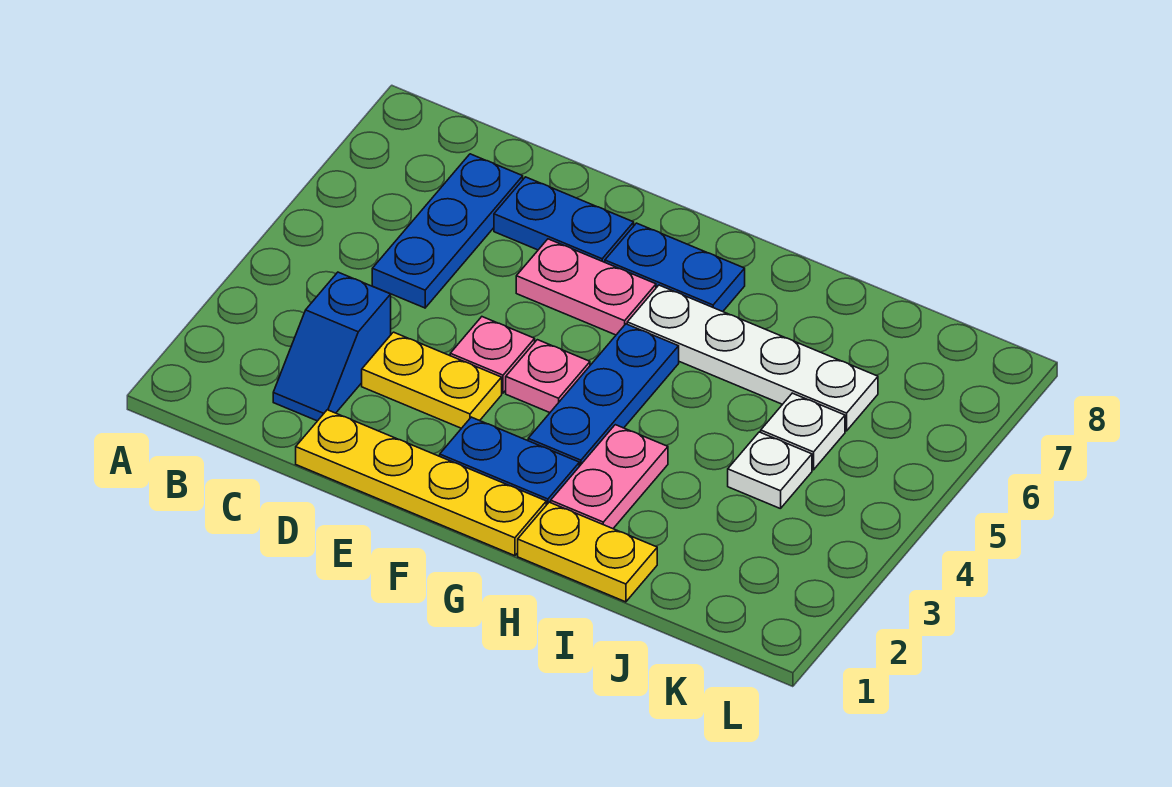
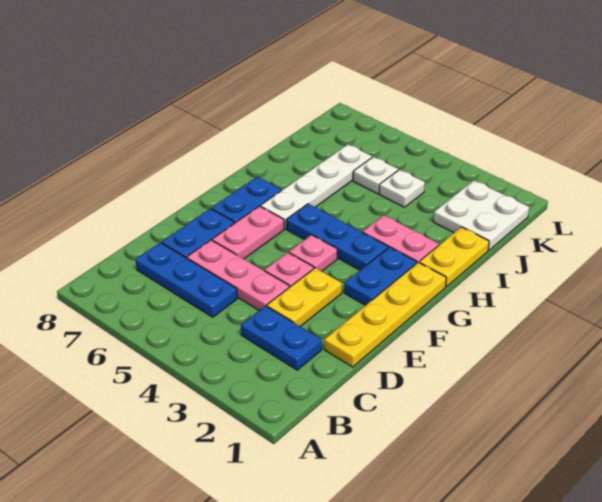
blue 1x2 slope [273,272,391,421] -> blue 1x2 plate [241,306,322,370]
none -> pink 1x3 plate [187,240,289,310]
none -> white 2x2 plate [433,180,529,250]

